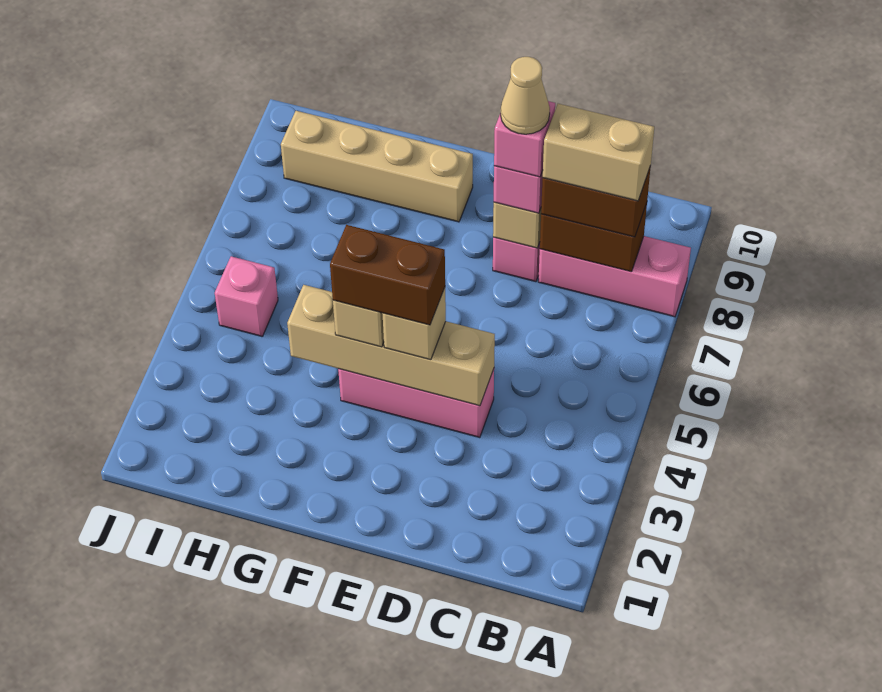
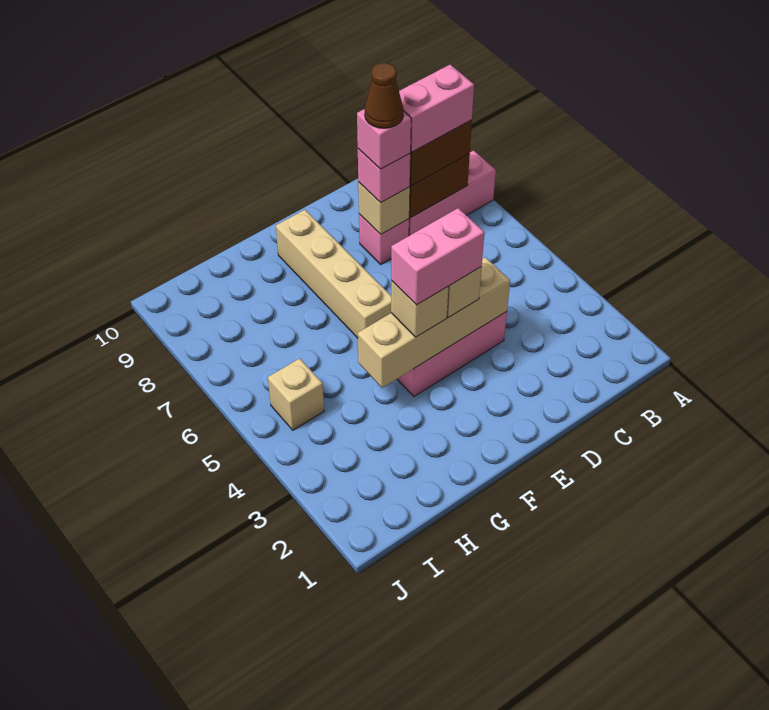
tan 1x2 brick [542,104,654,201] -> pink 1x2 brick [399,64,474,152]
tan 1x1 cone [501,57,550,134] -> brown 1x1 cone [365,63,404,128]
brown 1x2 brick [330,225,445,325] -> pink 1x2 brick [391,208,484,305]
tan 1x4 brick [281,111,473,222] -> tan 1x4 brick turned to [276,210,391,338]
pink 1x1 brick [215,256,278,337] -> tan 1x1 brick [268,358,324,430]

